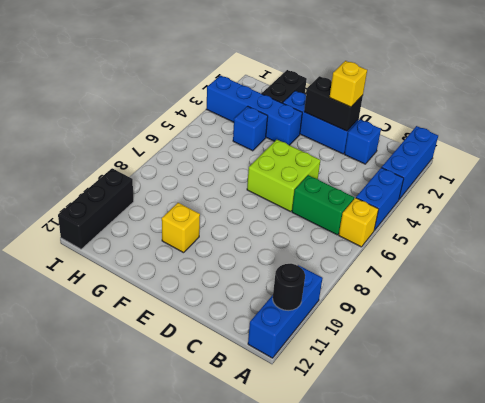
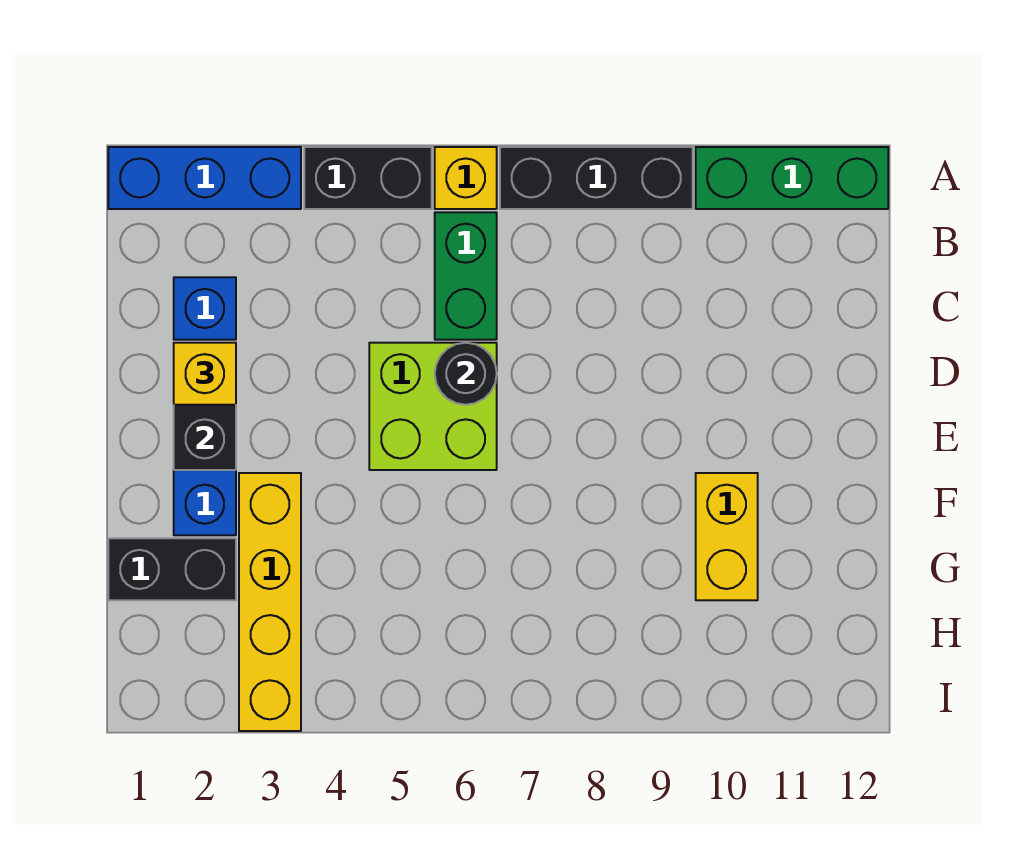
blue 1x2 brick [356,168,404,230] -> black 1x2 brick [304,147,432,209]
blue 1x3 brick [248,265,323,358] -> green 1x3 brick [696,147,888,209]
black 1x1 round brick [273,264,305,311] -> black 1x1 round brick moved to [435,343,497,405]
blue 1x4 brick [207,75,302,145] -> yellow 1x4 brick [239,473,301,731]
yellow 1x1 brick [162,203,200,253] -> yellow 1x2 brick [696,473,758,600]
blue 1x1 brick [233,106,268,151] -> none
black 1x3 brick [58,168,134,249] -> black 1x3 brick moved to [500,147,693,209]

